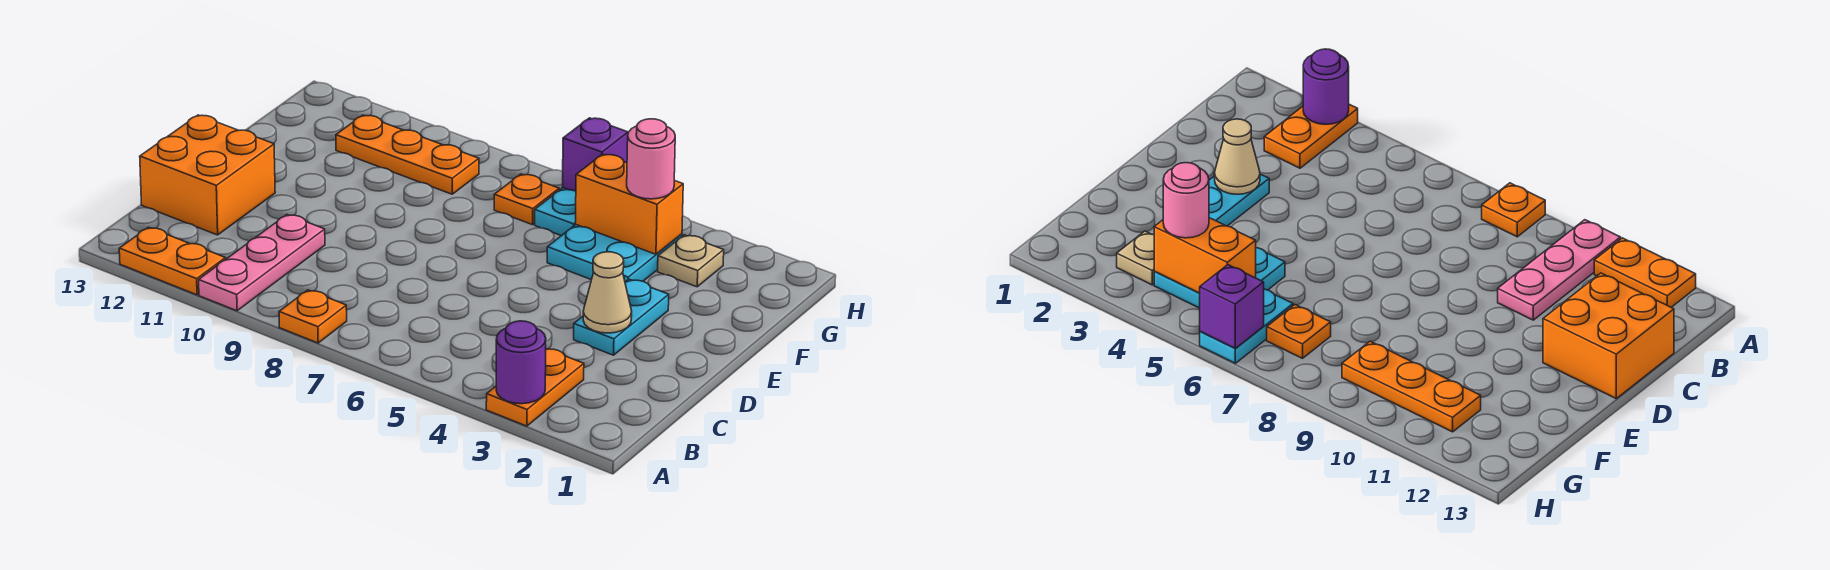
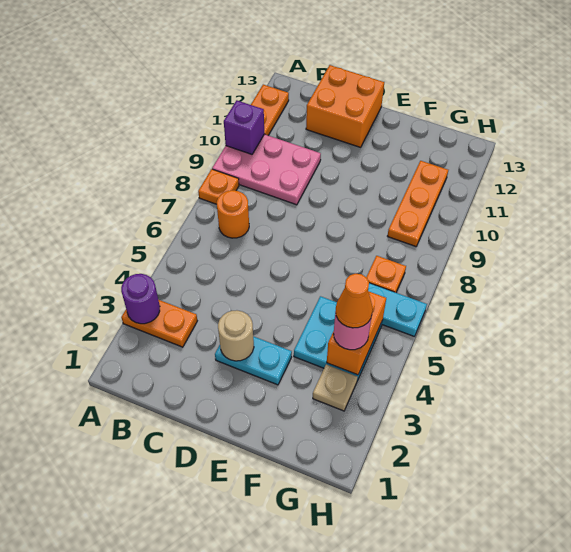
pink 1x3 plate [199,215,325,311] -> pink 2x3 plate [212,134,321,205]
none -> orange 1x1 round brick [217,190,249,238]
tan 1x1 cone [583,252,632,333] -> tan 1x1 round brick [218,310,254,361]
none -> orange 1x1 cone [336,273,373,328]
purple 1x1 brick [563,118,628,191] -> purple 1x1 brick moved to [224,100,264,154]

